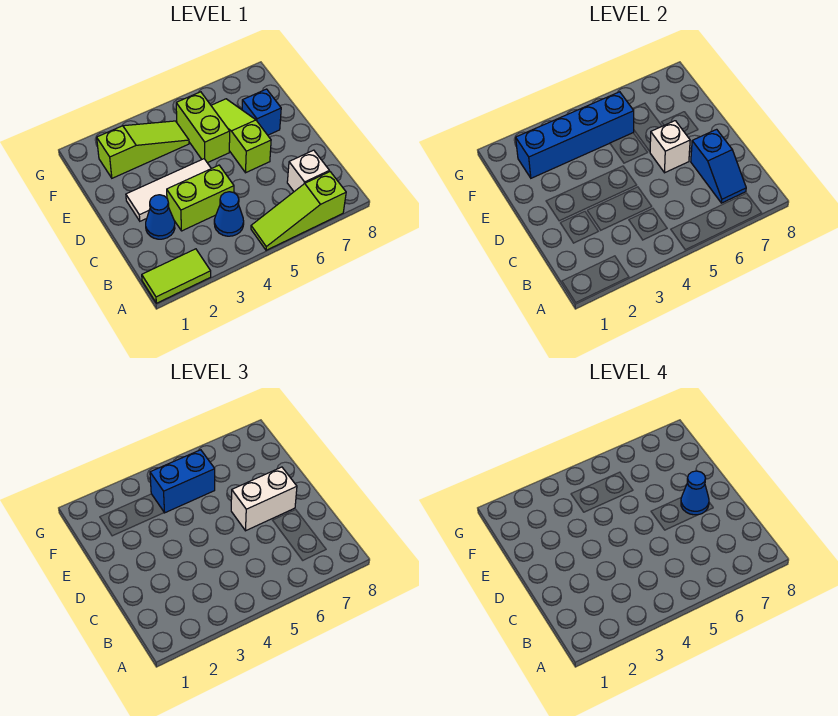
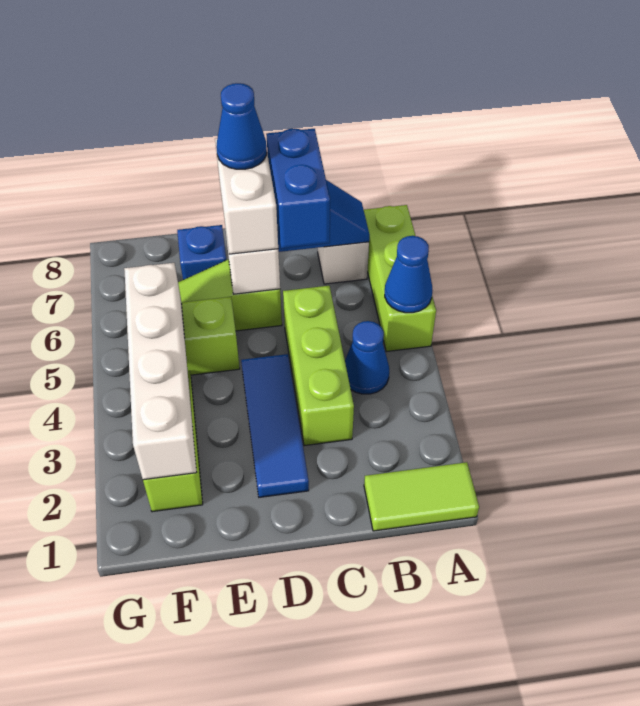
lime 1x2 tile [142,249,211,303] -> lime 1x2 tile turned to [364,462,479,531]
lime 1x3 slope [251,172,346,250] -> lime 1x3 brick [364,205,436,352]
blue 1x1 cone [146,195,175,239] -> blue 1x1 cone moved to [385,236,433,313]
lime 1x2 brick [167,165,234,231] -> lime 1x3 brick [283,286,354,446]
white 1x3 tile [126,159,211,221] -> blue 1x3 tile [241,354,309,497]
blue 1x4 brick [516,92,634,178] -> white 1x4 brick [124,263,197,480]
blue 1x2 brick [150,450,215,513] -> blue 1x2 brick moved to [266,128,330,248]

